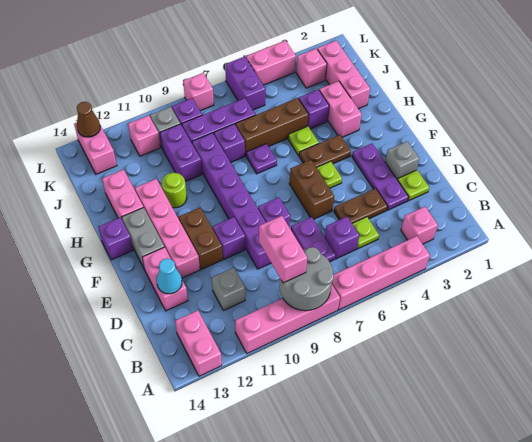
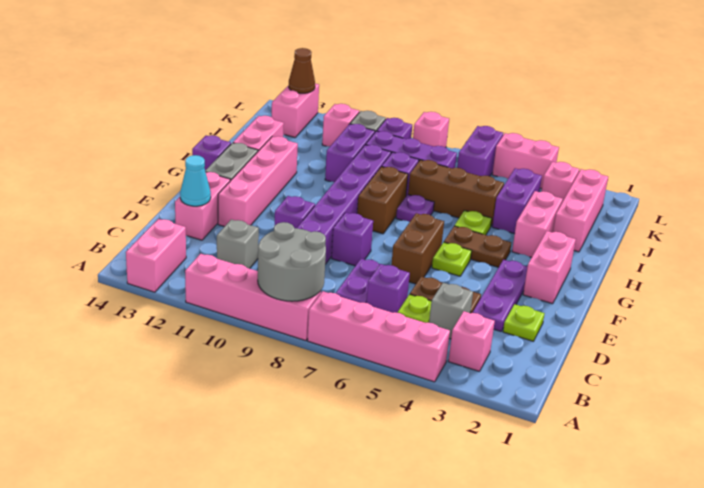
pink 1x2 brick [259,216,307,283] -> pink 1x2 brick moved to [523,231,576,304]
grey 1x1 brick [385,141,419,179] -> grey 1x1 brick moved to [429,283,473,339]
brown 1x2 brick [179,207,223,270] -> brown 1x2 brick moved to [357,167,408,234]
lime 1x1 round brick [162,173,187,208] -> none
purple 1x1 brick [299,89,329,129] -> purple 1x2 brick [492,168,542,234]

